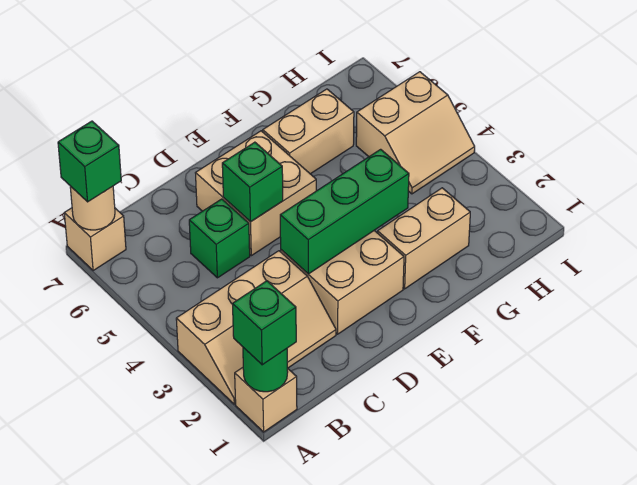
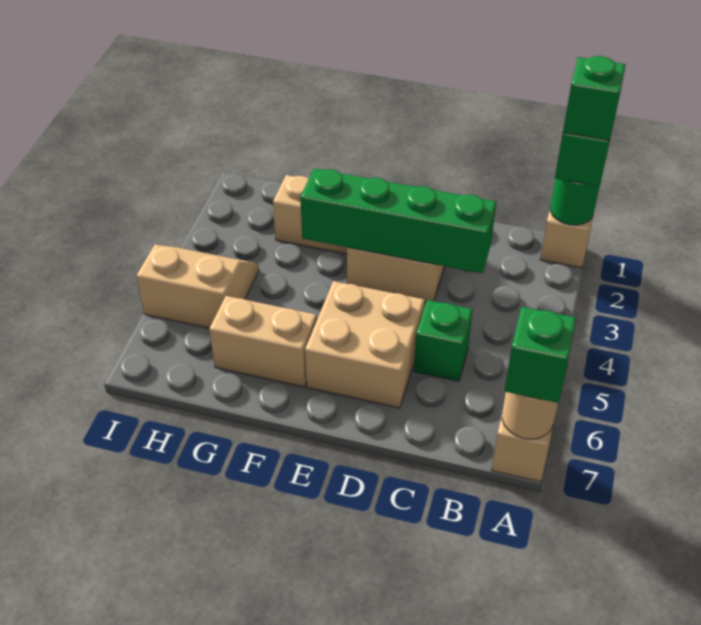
tan 2x3 slope [176,251,336,404] -> none
green 1x3 brick [280,149,409,274] -> green 1x4 brick [300,169,496,273]
green 1x1 brick [222,142,283,222] -> green 1x1 brick moved to [563,56,625,140]

